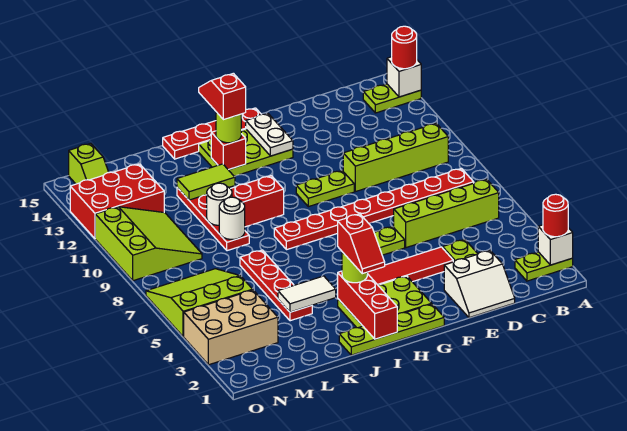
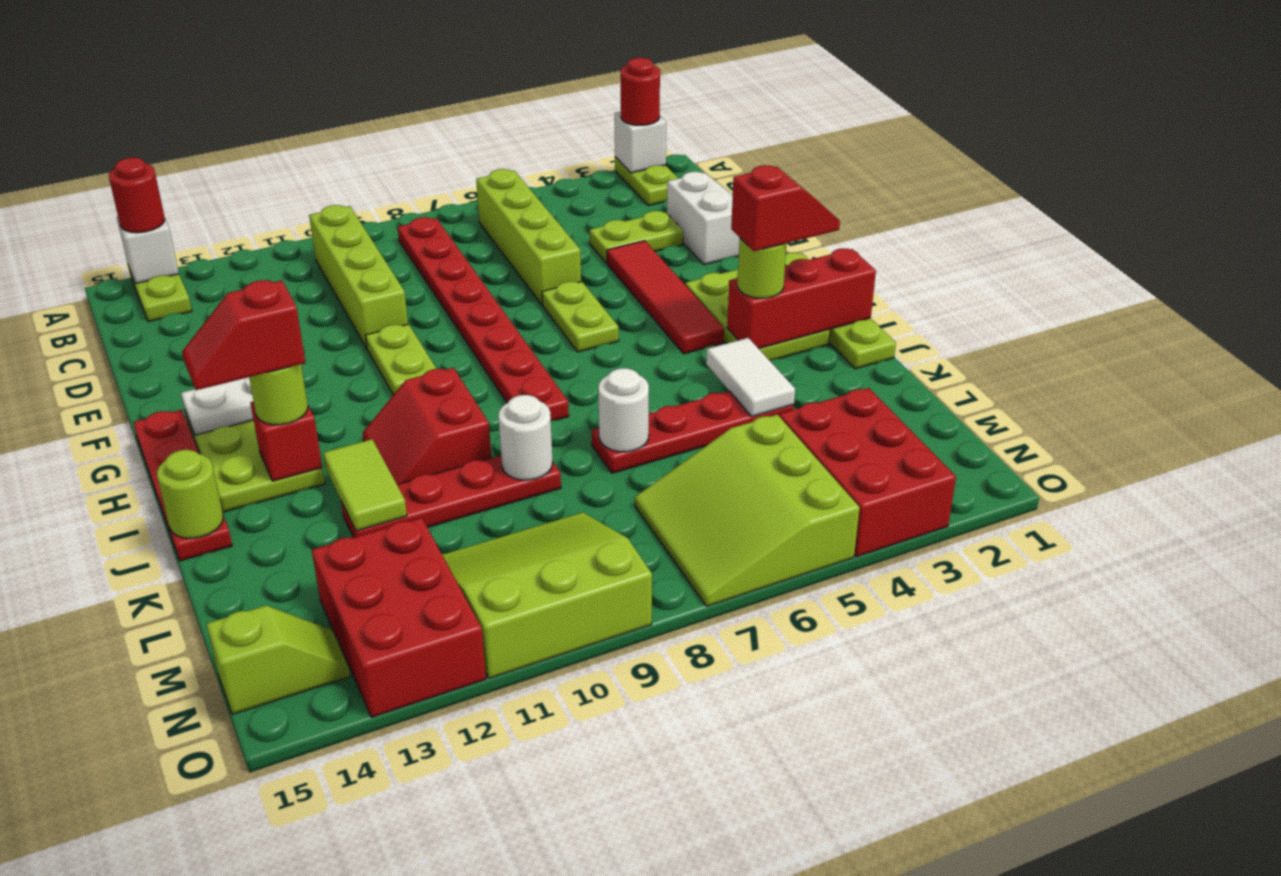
none -> lime 1x1 round brick [157,450,223,538]
white 1x1 round brick [207,183,232,225] -> white 1x1 round brick moved to [598,368,649,452]
tan 2x3 brick [184,290,278,365] -> red 2x3 brick [780,388,956,557]

